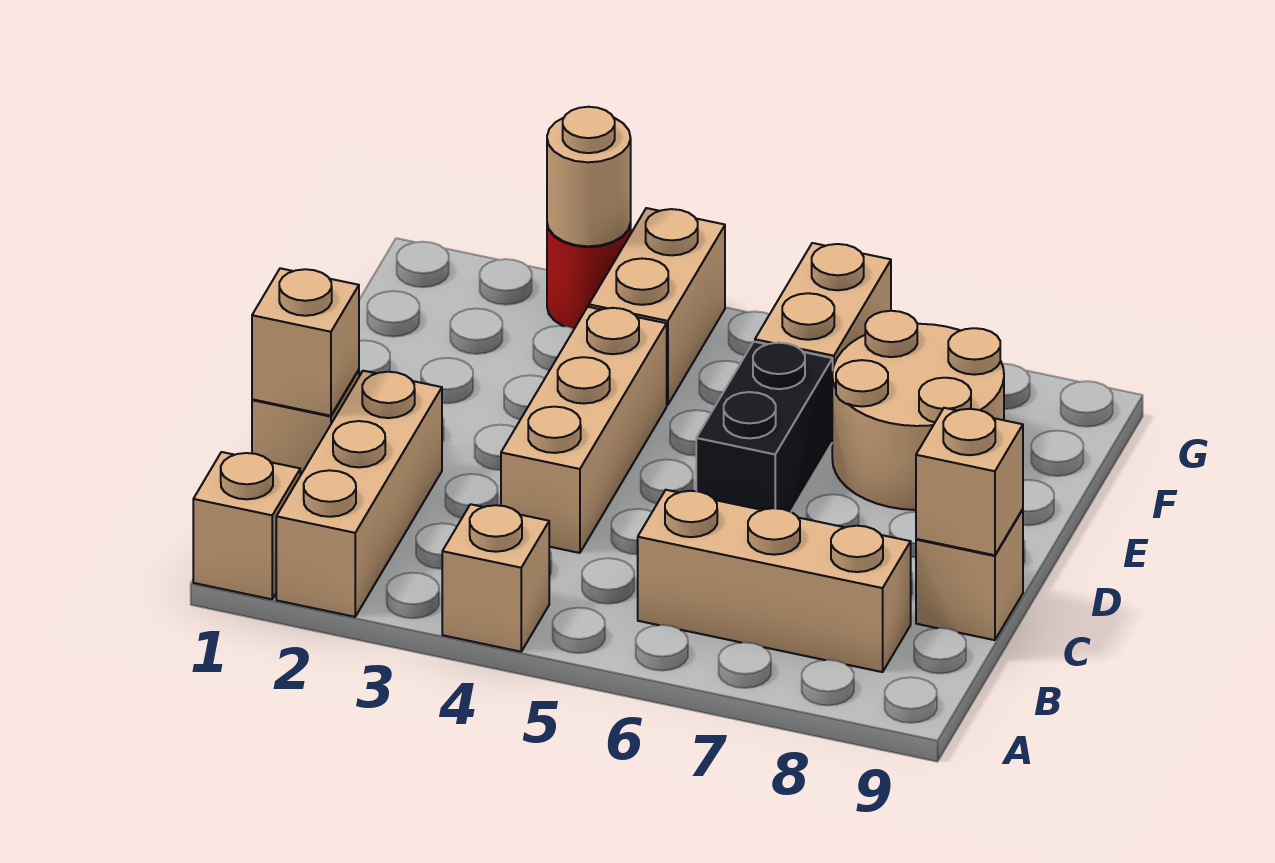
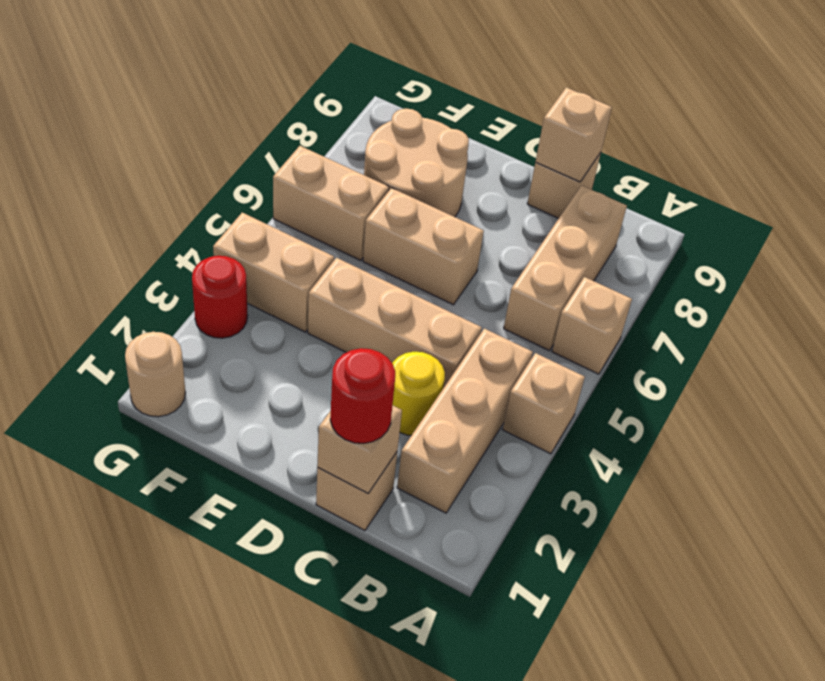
tan 1x1 brick [193,452,300,599] -> tan 1x1 brick moved to [552,277,632,374]
tan 1x3 brick [276,371,442,617] -> tan 1x3 brick turned to [397,328,533,513]
none -> red 1x1 round brick [330,348,395,444]
none -> yellow 1x1 round brick [392,352,445,435]
black 1x2 brick [696,342,833,512] -> tan 1x2 brick [363,188,484,305]
tan 1x1 round brick [547,107,631,246] -> tan 1x1 round brick moved to [125,332,185,417]

